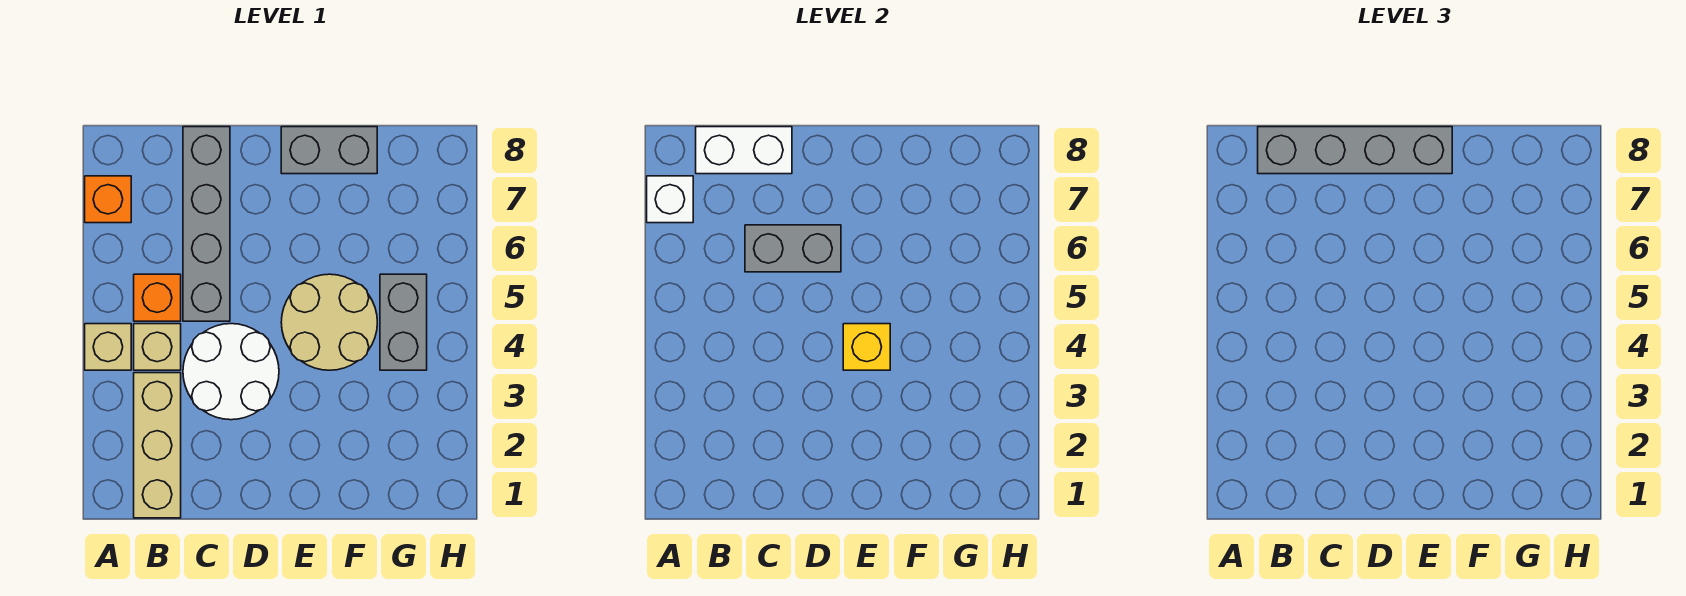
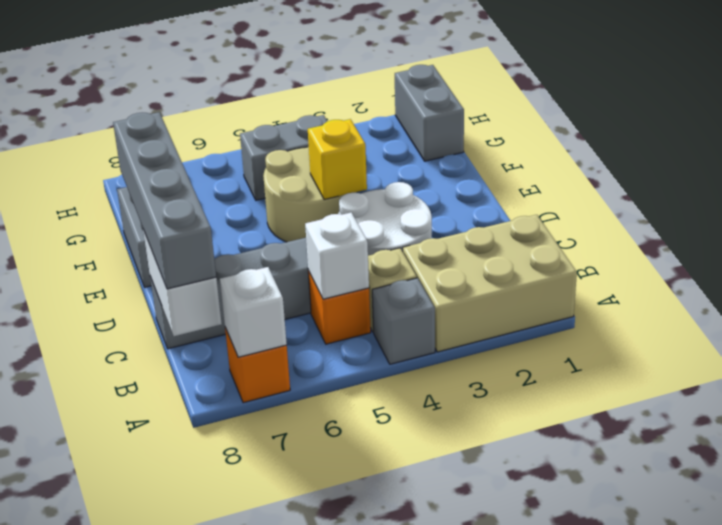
tan 1x1 brick [85,324,131,370] -> grey 1x1 brick [372,278,435,364]
tan 1x3 brick [134,373,181,518] -> tan 2x3 brick [403,215,577,352]
none -> white 1x1 brick [305,213,369,299]
grey 1x2 brick [745,225,841,272] -> grey 1x2 brick moved to [395,65,464,161]

